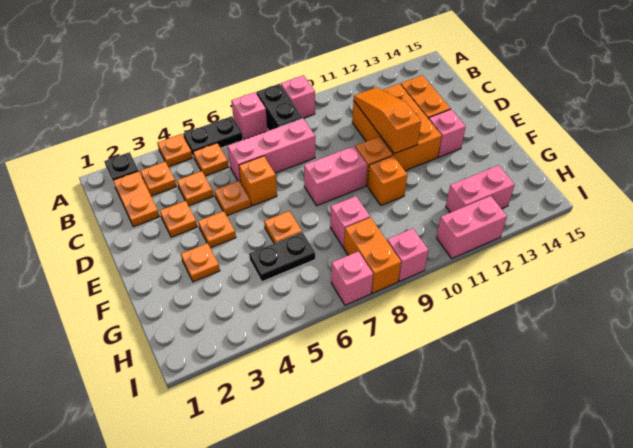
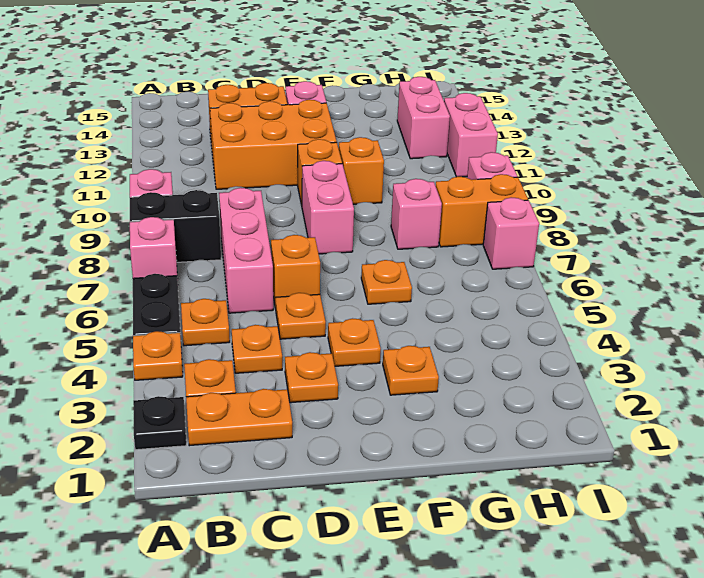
orange 1x3 slope [354,87,421,154] -> none
black 1x2 plate [249,232,315,282] -> none

